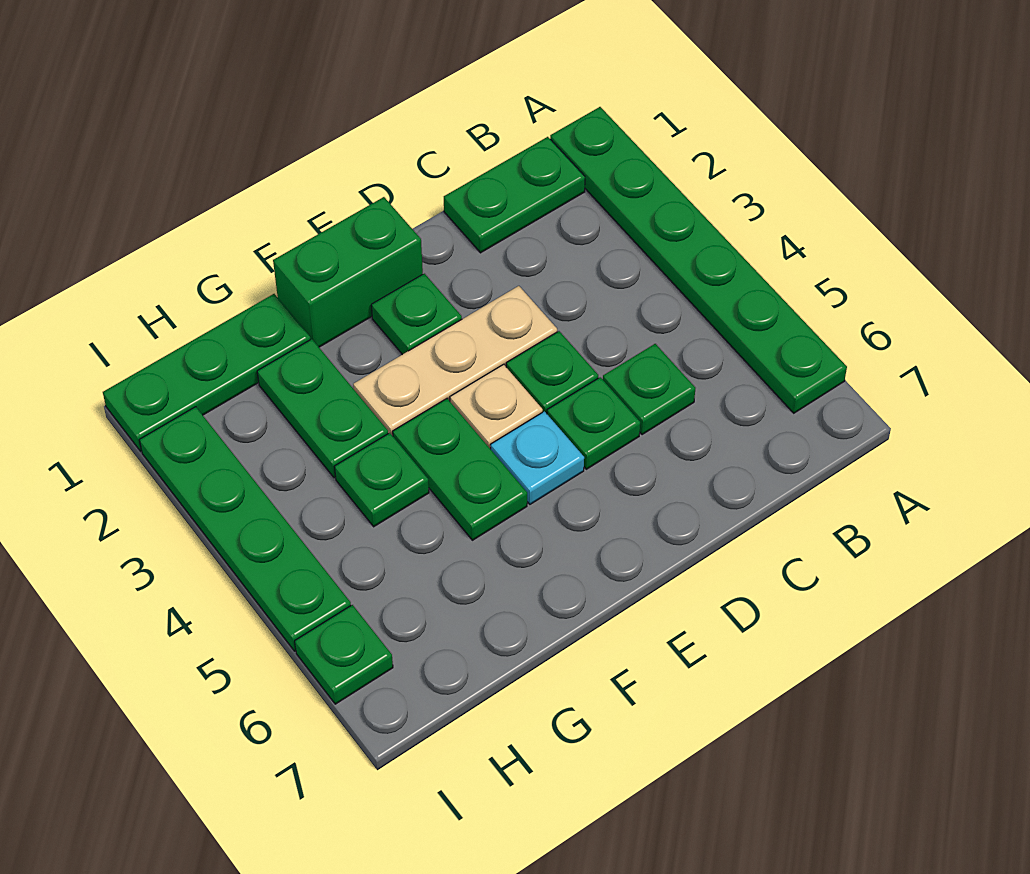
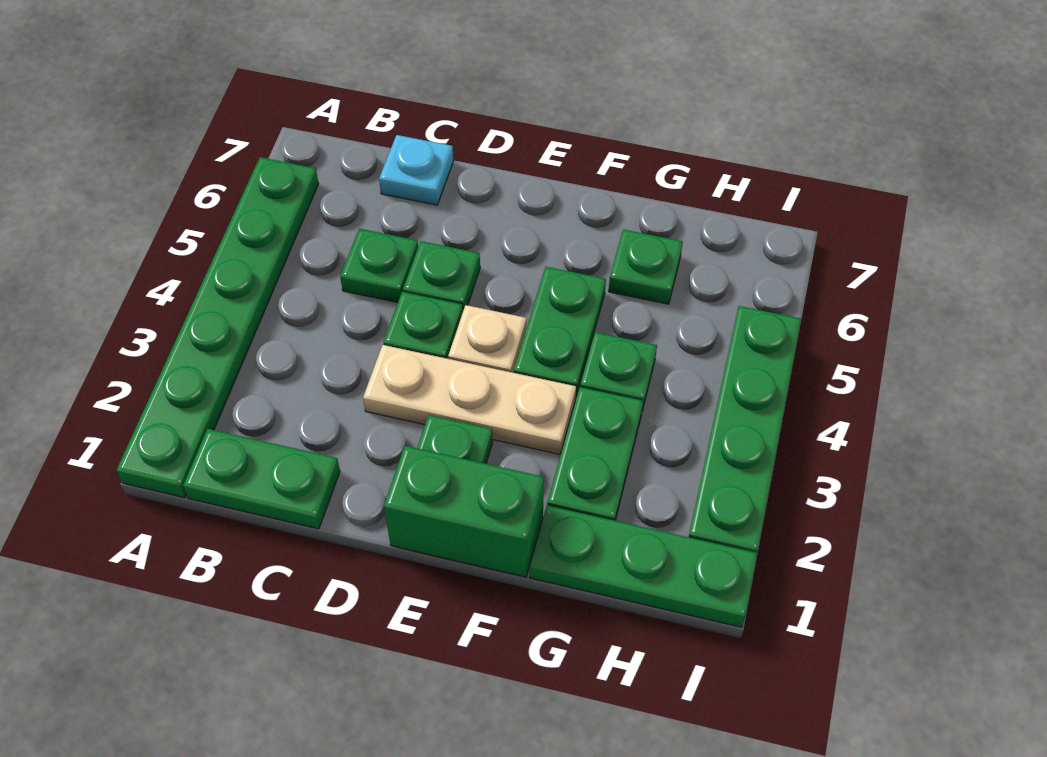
cyan 1x1 plate [491,411,584,504] -> cyan 1x1 plate moved to [379,135,453,205]
green 1x1 plate [295,605,393,704] -> green 1x1 plate moved to [609,229,683,304]

